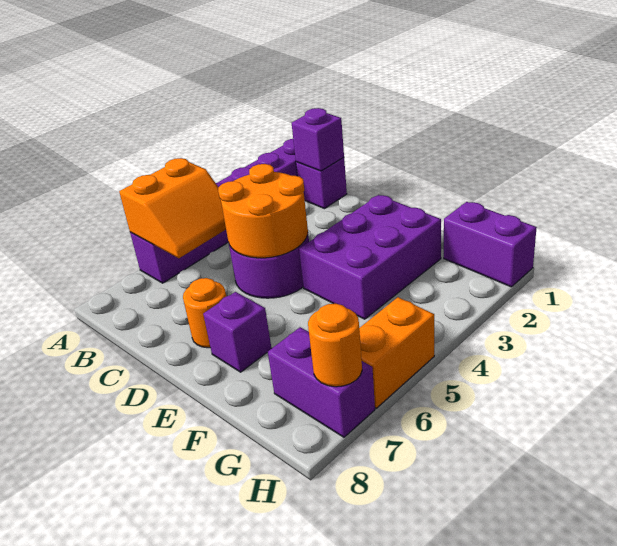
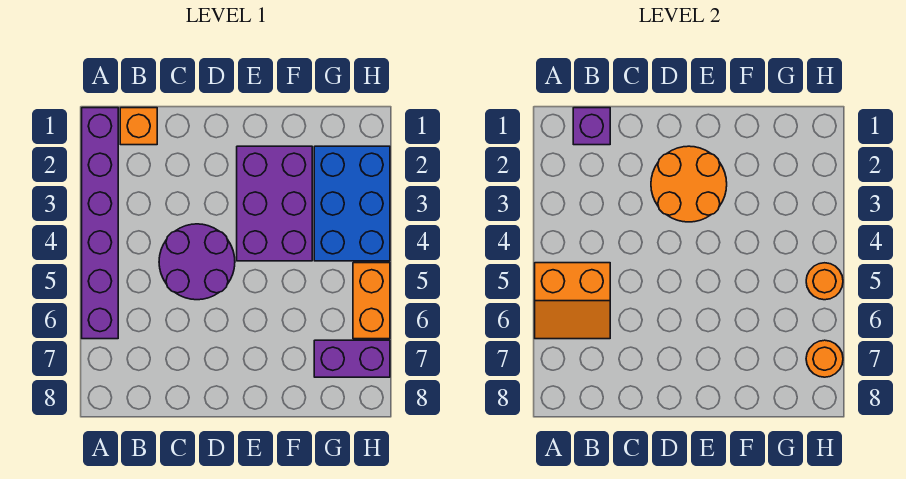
orange 2x2 slope [119,158,226,258] -> orange 2x2 slope turned to [535,263,610,339]
purple 1x1 brick [296,158,347,209] -> orange 1x1 brick [120,108,157,145]
orange 2x2 round brick [218,164,308,258] -> orange 2x2 round brick moved to [651,146,727,222]
orange 1x1 round brick [183,278,226,348] -> orange 1x1 round brick moved to [806,263,843,300]
purple 1x1 brick [203,292,272,372] -> none
purple 1x2 brick [444,202,537,287] -> none
none -> blue 2x3 brick [314,146,390,261]

